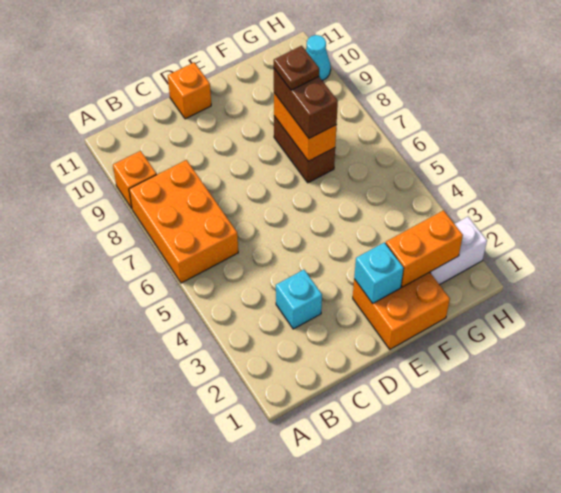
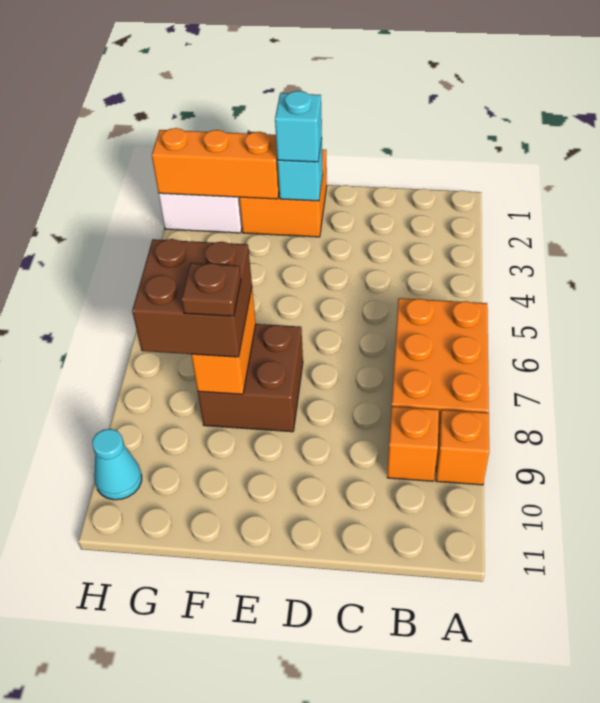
cyan 1x1 brick [276,270,322,329] -> cyan 1x1 brick moved to [275,91,322,162]
orange 1x1 brick [168,62,211,119] -> orange 1x1 brick moved to [387,406,439,481]
orange 1x2 brick [386,210,463,287] -> orange 1x3 brick [152,128,279,199]
brown 1x2 brick [274,116,335,183] -> brown 2x2 brick [198,324,303,432]
brown 1x2 brick [274,69,338,138] -> brown 2x2 brick [132,239,252,357]

